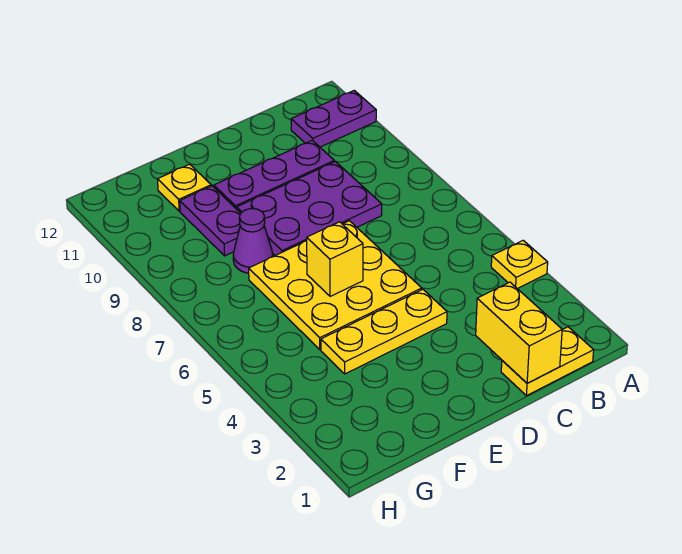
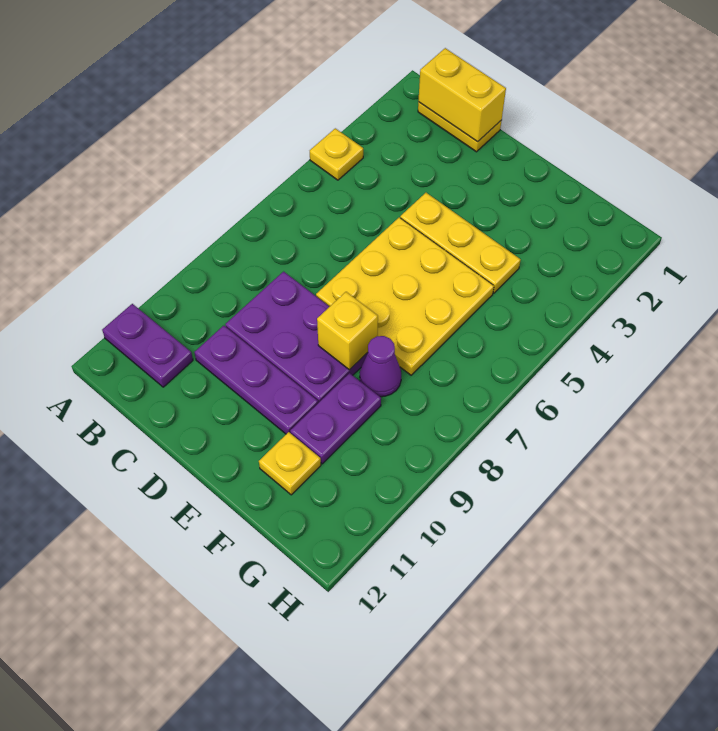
yellow 1x2 brick [476,282,562,383] -> yellow 1x2 brick turned to [418,48,506,142]
yellow 1x1 brick [307,222,363,296] -> yellow 1x1 brick moved to [317,292,378,370]

